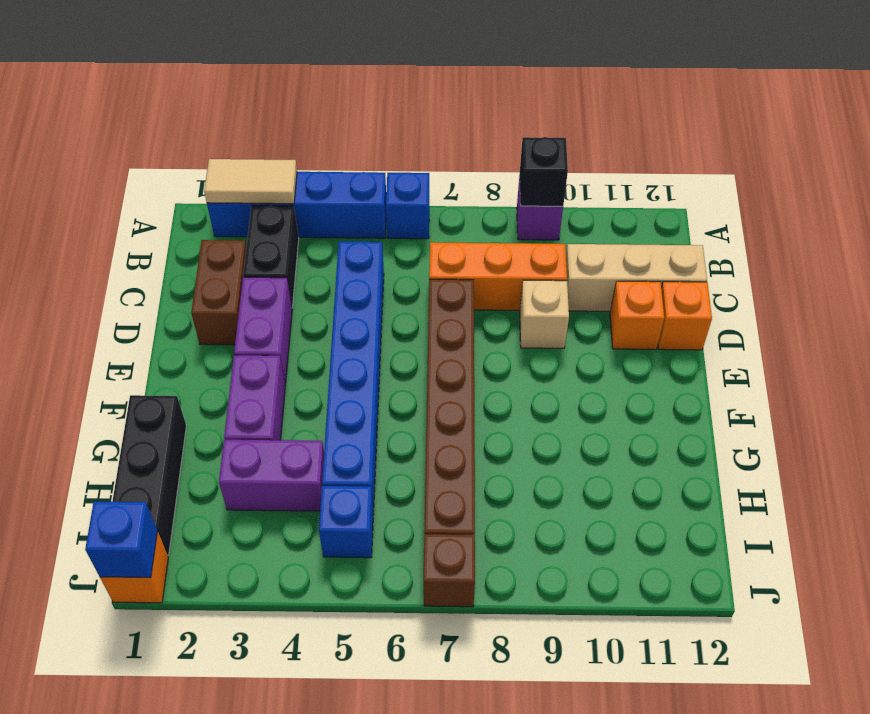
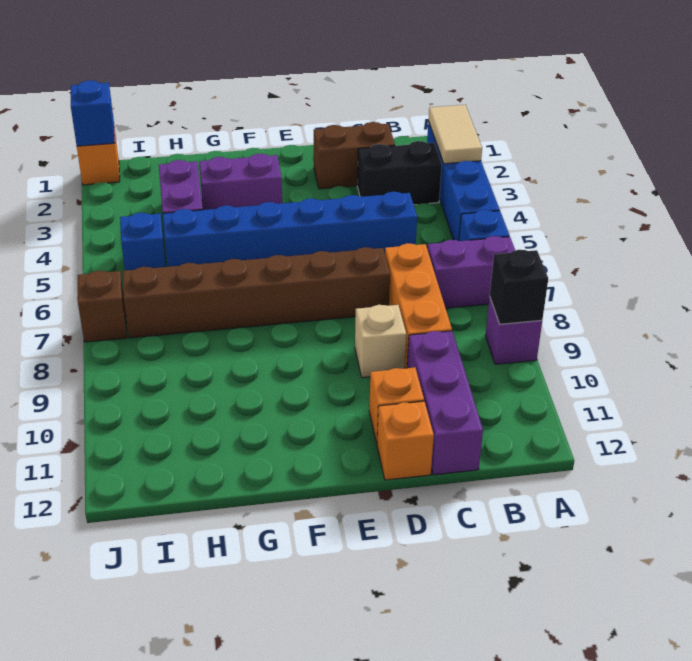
tan 1x3 brick [566,244,707,311] -> purple 1x3 brick [407,331,483,475]
purple 1x2 brick [234,277,292,384] -> purple 1x2 brick moved to [427,236,515,308]
black 1x3 brick [112,395,186,555] -> none

